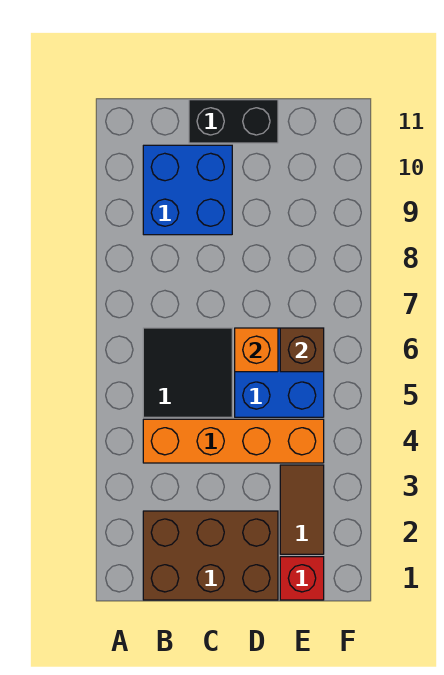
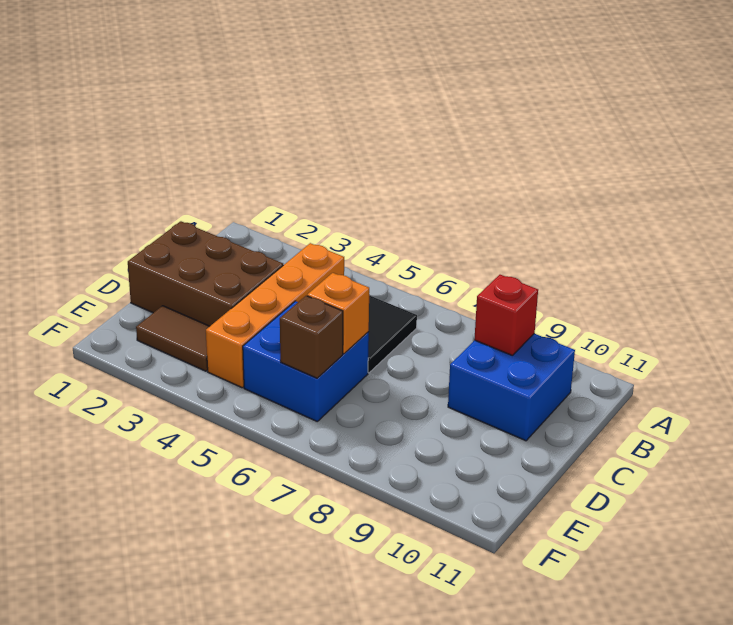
brown 2x3 brick [143,511,278,600] -> brown 2x3 brick turned to [128,221,283,326]
black 1x2 brick [189,100,278,143] -> none
red 1x1 brick [280,557,324,600] -> red 1x1 brick moved to [474,275,538,356]

